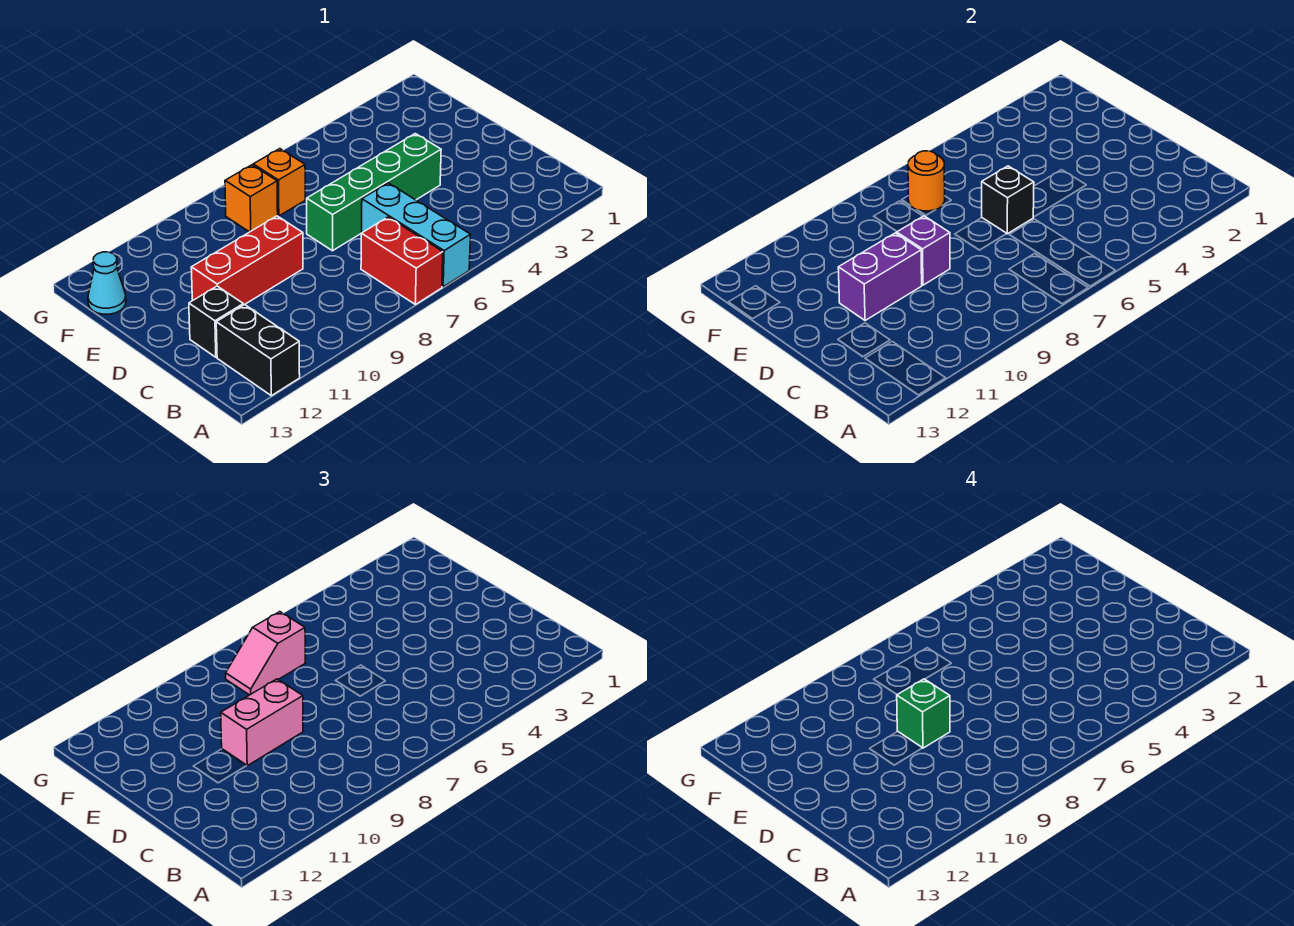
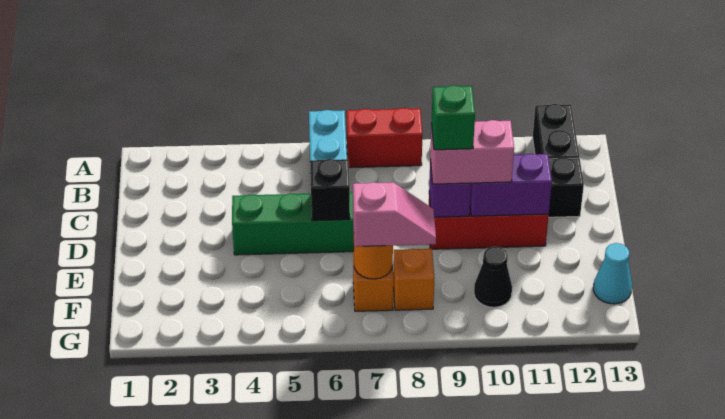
red 1x2 brick [361,217,443,304] -> red 1x2 brick turned to [347,108,423,168]
none -> black 1x1 cone [474,247,512,307]

